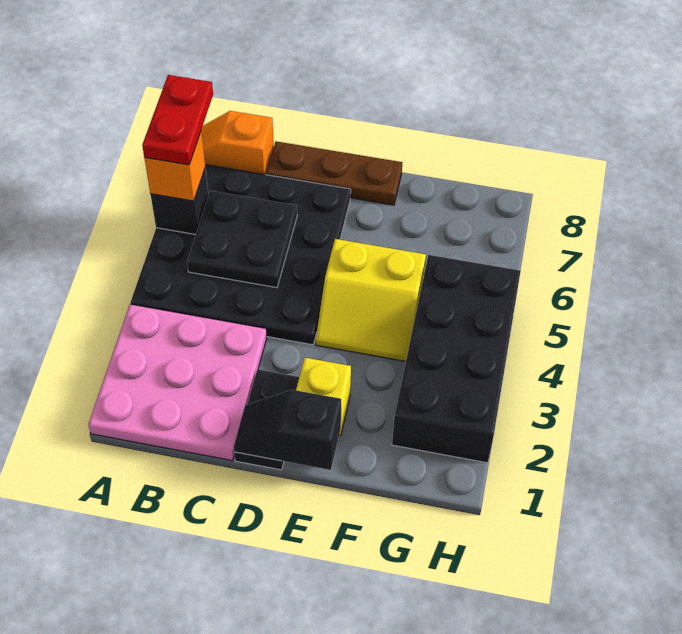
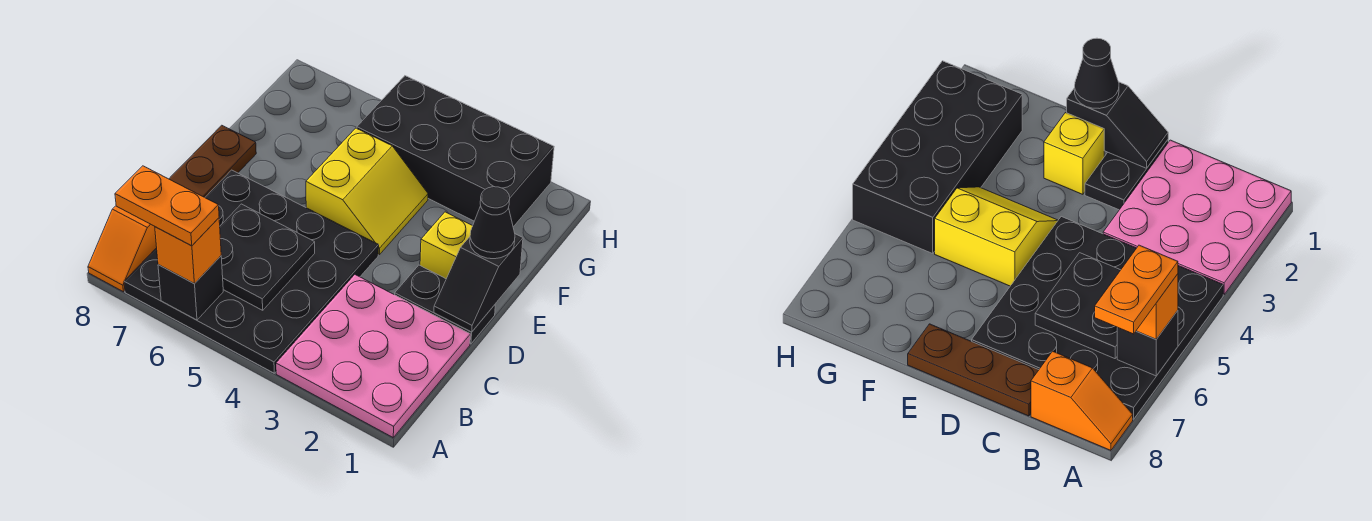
red 1x2 plate [142,75,213,165] -> orange 1x2 plate [115,166,219,246]
none -> black 1x1 cone [470,187,515,259]

